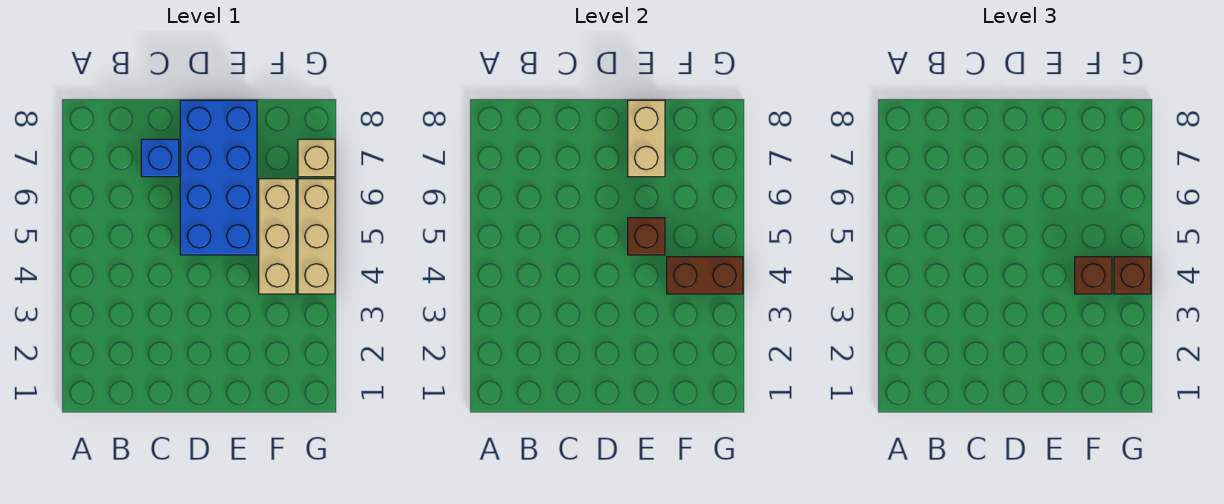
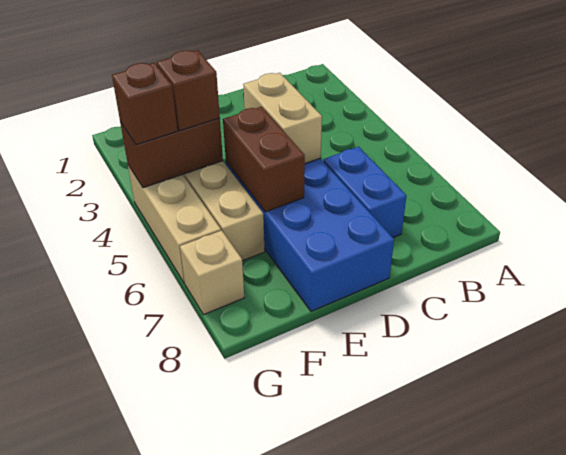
blue 1x1 brick [141,139,179,177] -> blue 1x2 brick [323,147,406,238]
brown 1x1 brick [628,218,665,255] -> brown 1x2 brick [223,107,305,212]
tan 1x2 brick [628,100,665,177] -> tan 1x2 brick moved to [243,73,322,164]

